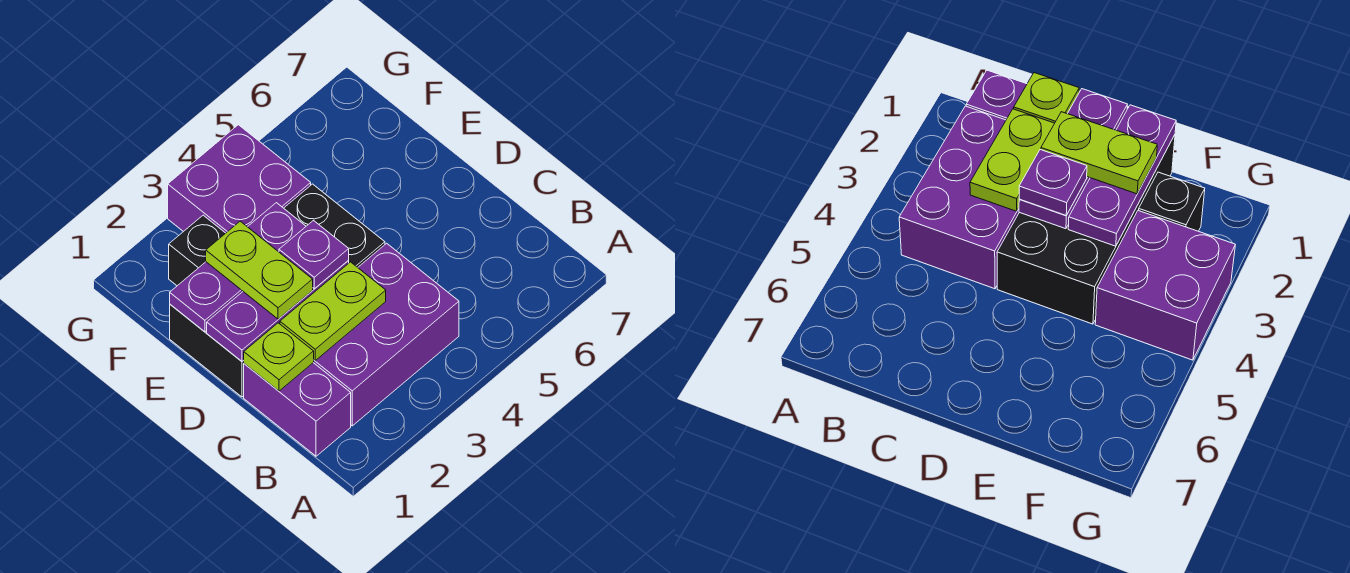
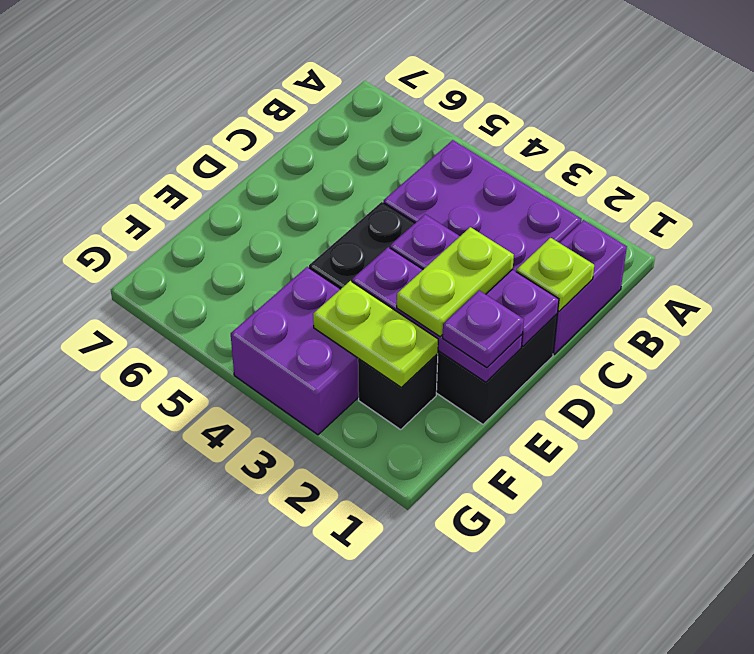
lime 1x2 plate [280,262,386,361] -> lime 1x2 plate moved to [313,281,438,388]
purple 1x1 plate [279,221,349,289] -> purple 1x1 plate moved to [442,290,524,368]

